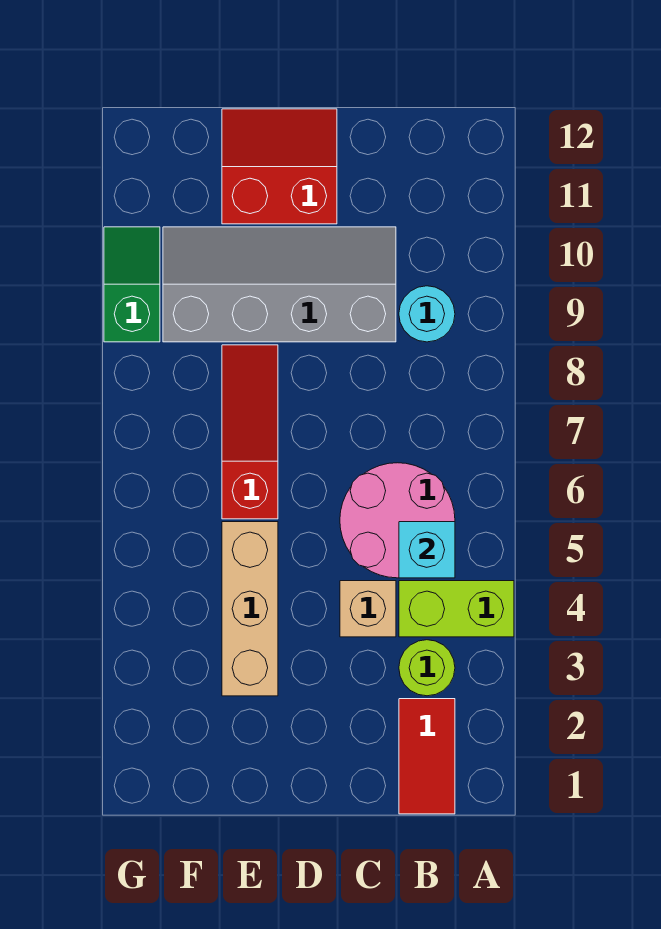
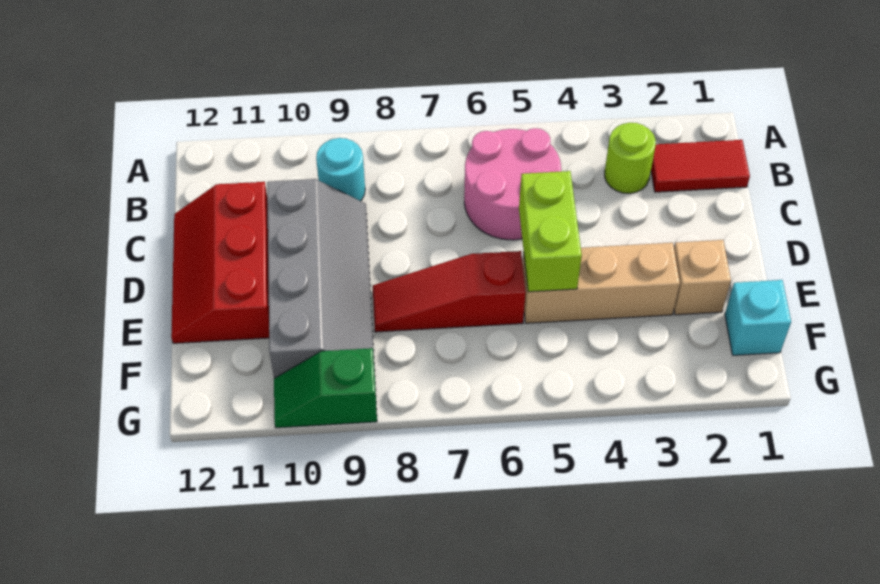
lime 1x2 brick [399,581,514,637] -> lime 1x2 brick moved to [519,171,582,292]
cyan 1x1 brick [399,522,455,578] -> cyan 1x1 brick moved to [725,280,791,355]
tan 1x1 brick [340,581,396,637] -> tan 1x1 brick moved to [674,240,731,315]
grey 2x4 slope [163,227,396,342] -> grey 2x4 slope turned to [267,179,375,378]
red 2x2 slope [222,109,337,224] -> red 2x3 slope [171,182,269,343]

